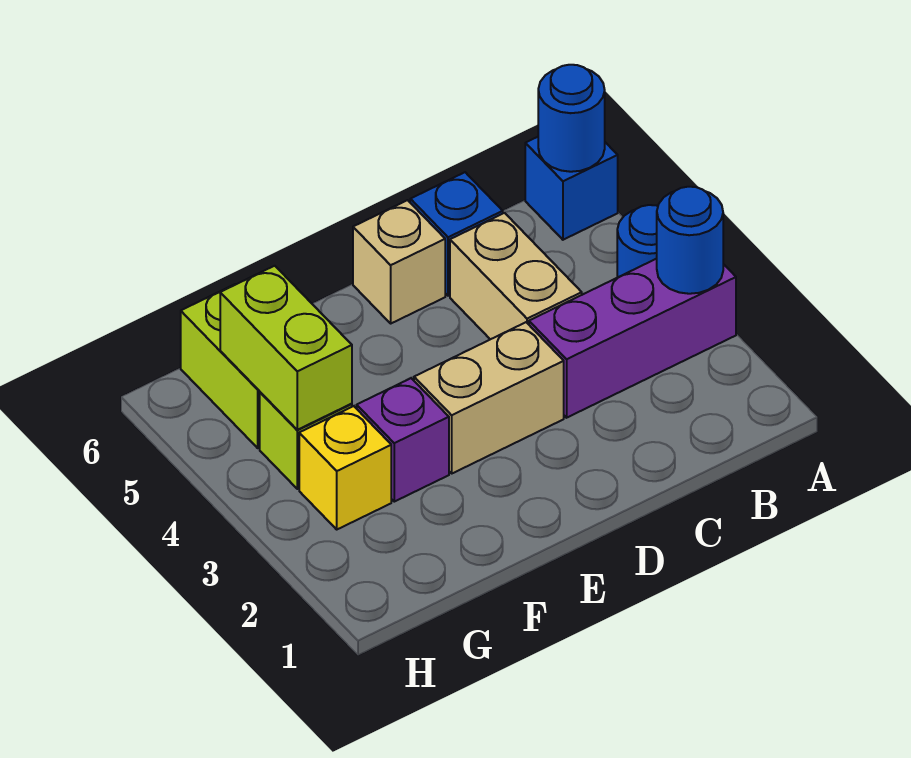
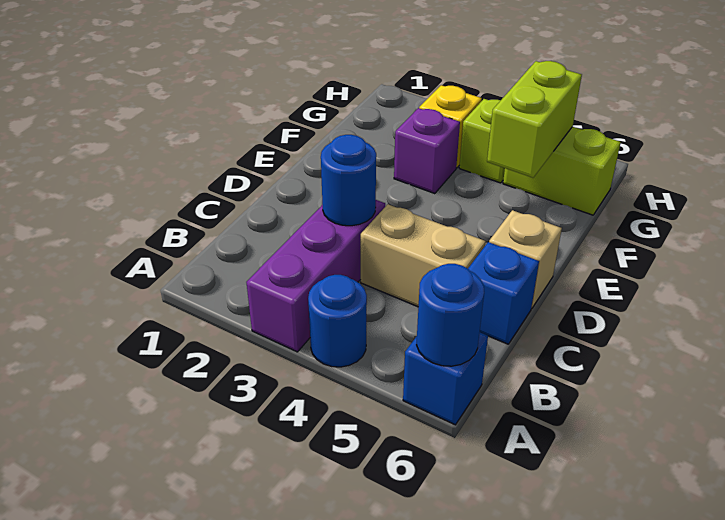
blue 1x1 round brick [657,187,723,294] -> blue 1x1 round brick moved to [321,135,376,226]
tan 1x2 brick [414,322,564,473] -> none
lime 1x2 brick [220,266,352,430] -> lime 1x2 brick turned to [487,61,582,178]

